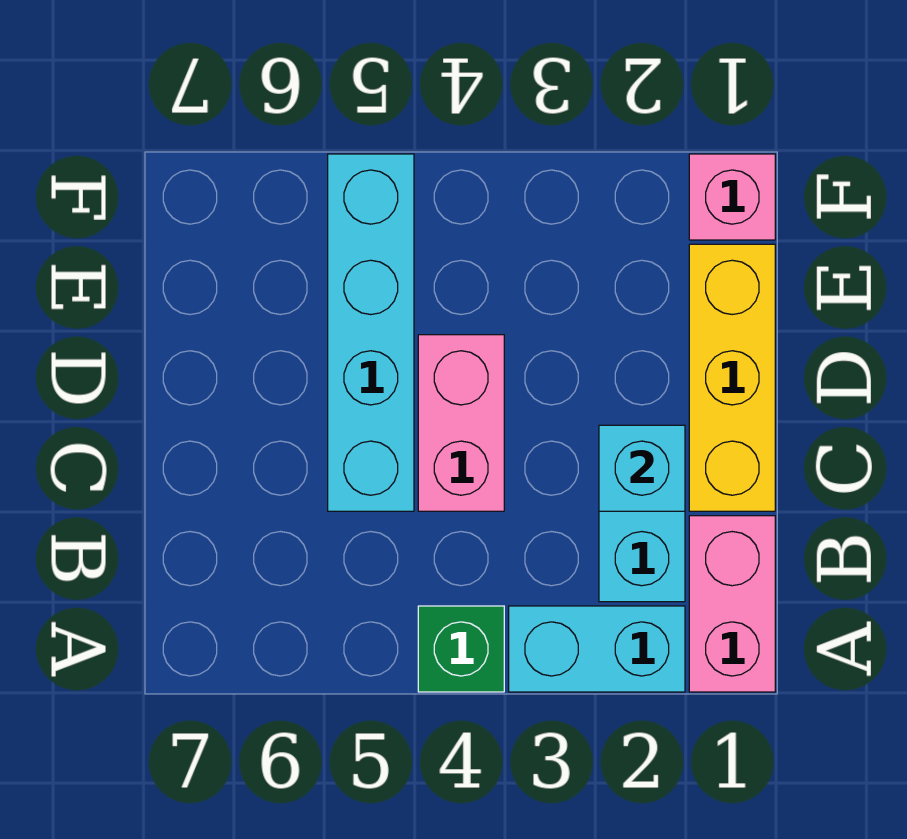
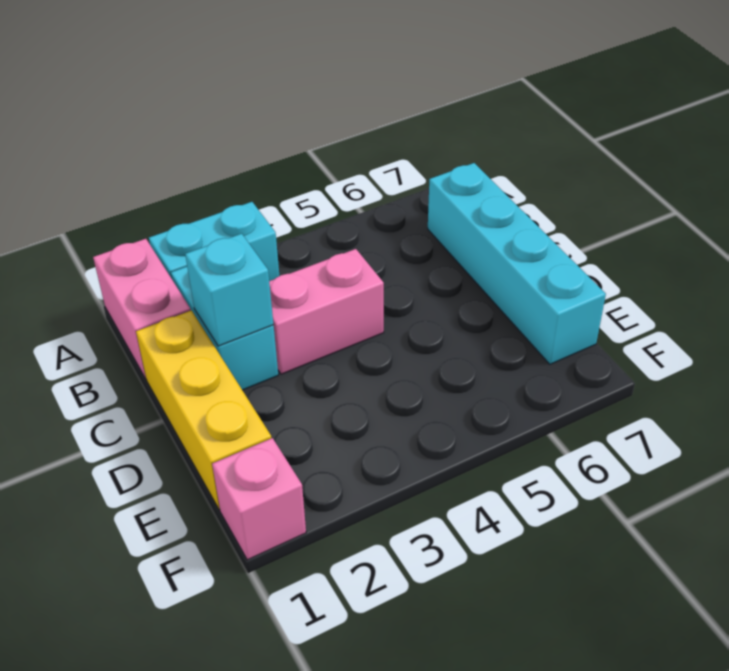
green 1x1 brick [418,606,504,692] -> none
pink 1x2 brick [418,335,504,511] -> pink 1x2 brick turned to [269,249,384,374]
cyan 1x4 brick [328,154,414,511] -> cyan 1x4 brick moved to [428,163,606,364]

